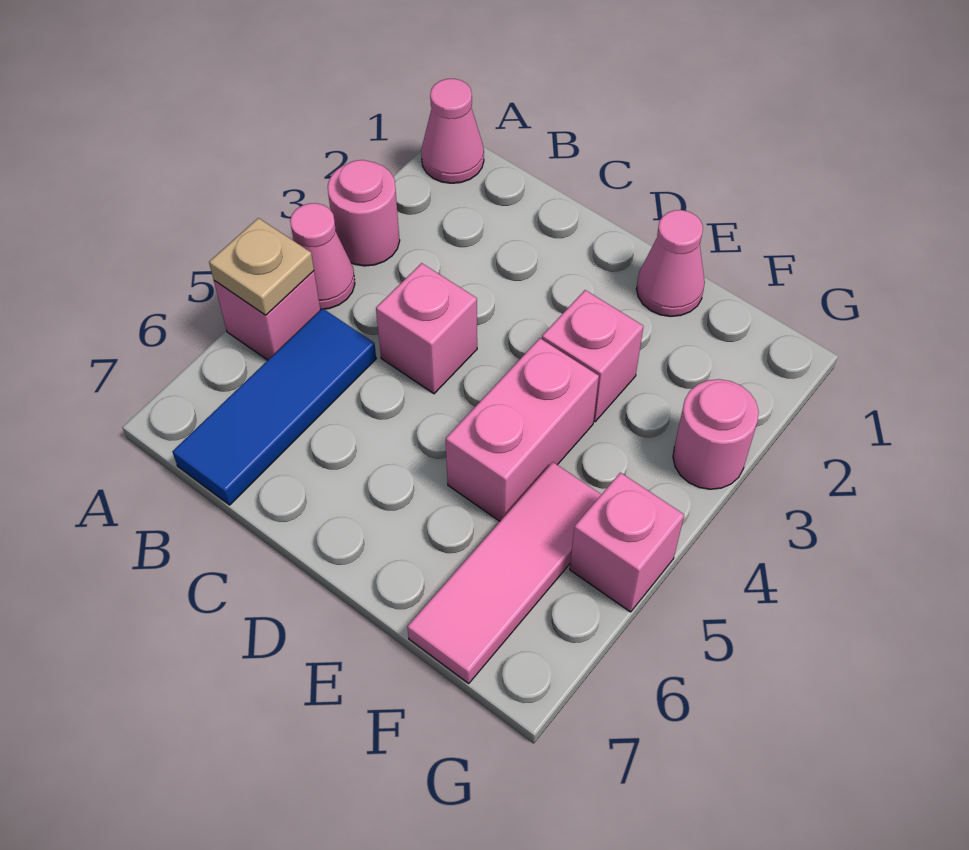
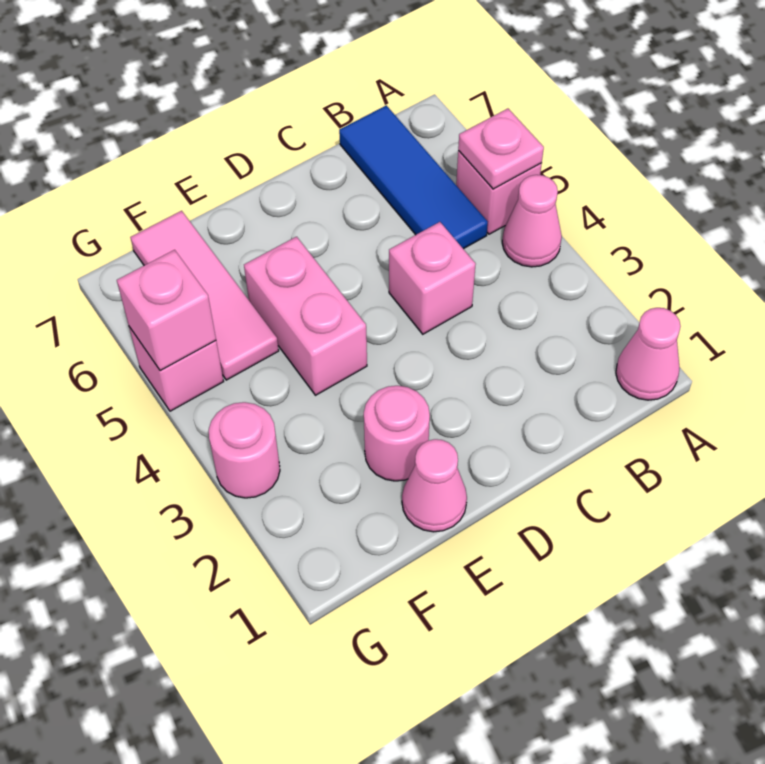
pink 1x1 round brick [328,160,400,266] -> pink 1x1 round brick moved to [364,386,430,481]
tan 1x1 plate [209,218,314,315] -> pink 1x1 plate [458,109,544,189]
pink 1x1 brick [542,290,644,422] -> pink 1x1 brick moved to [117,250,216,371]

